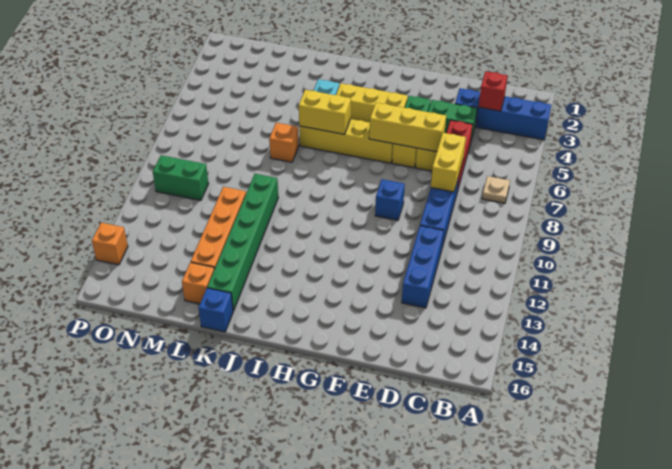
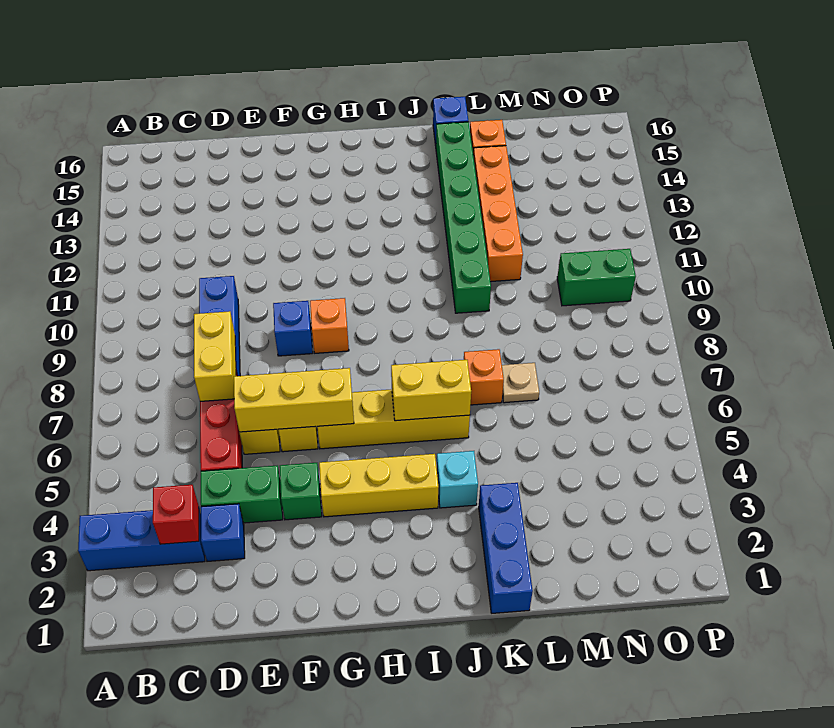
tan 1x1 plate [482,176,510,203] -> tan 1x1 plate moved to [502,363,539,403]
blue 1x3 brick [402,226,444,308] -> blue 1x3 brick moved to [479,483,533,613]
orange 1x1 brick [92,223,128,265] -> orange 1x1 brick moved to [310,298,349,353]

